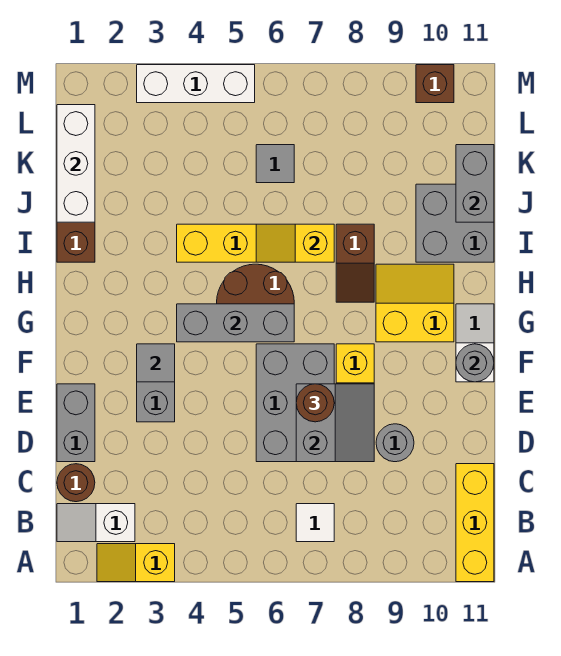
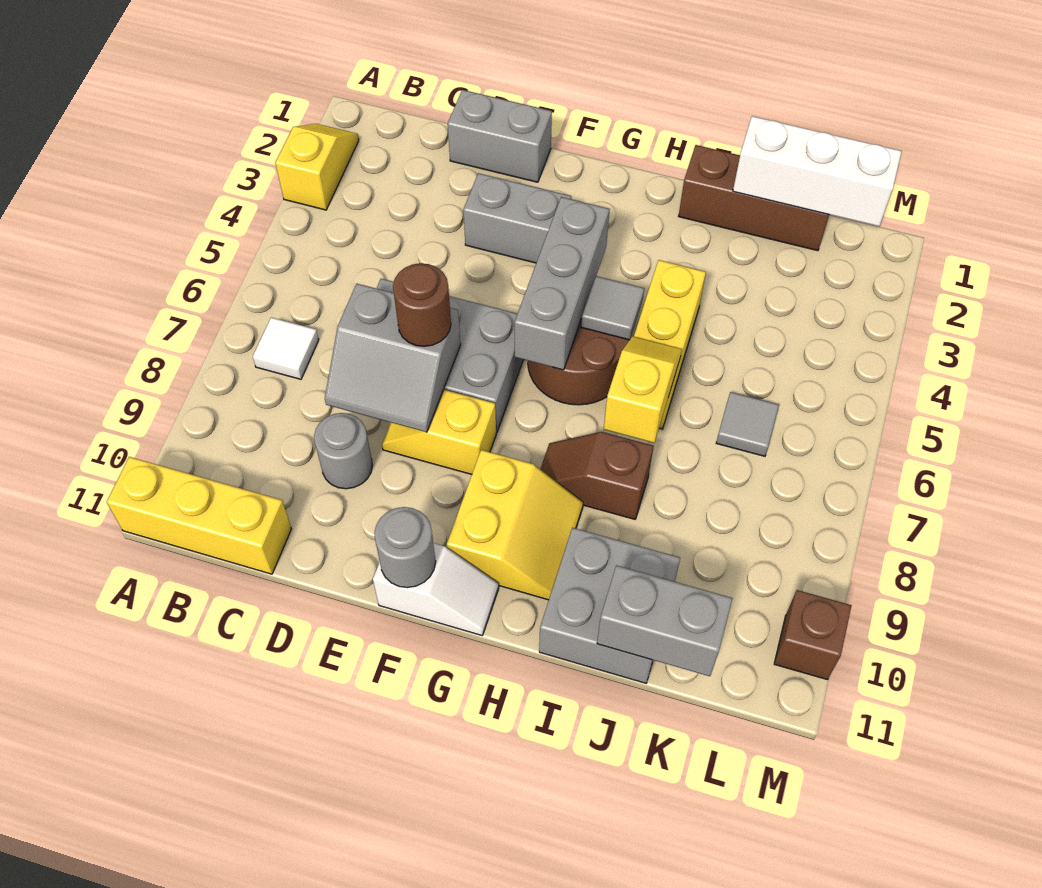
white 1x2 slope [57,504,135,542] -> none
brown 1x1 round brick [57,464,95,502] -> none
grey 1x1 tile [137,344,175,382] -> grey 1x1 tile moved to [581,276,644,340]
white 1x3 brick [137,65,255,103] -> none

